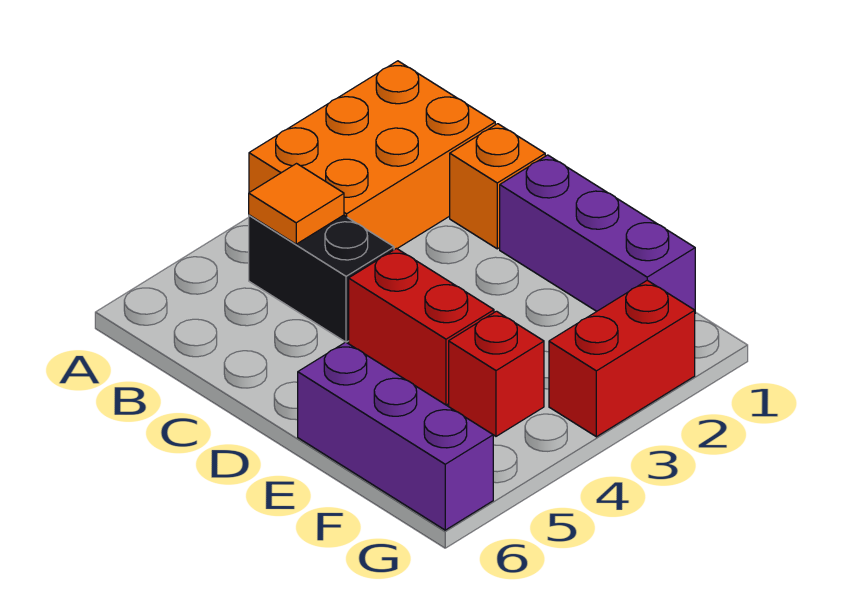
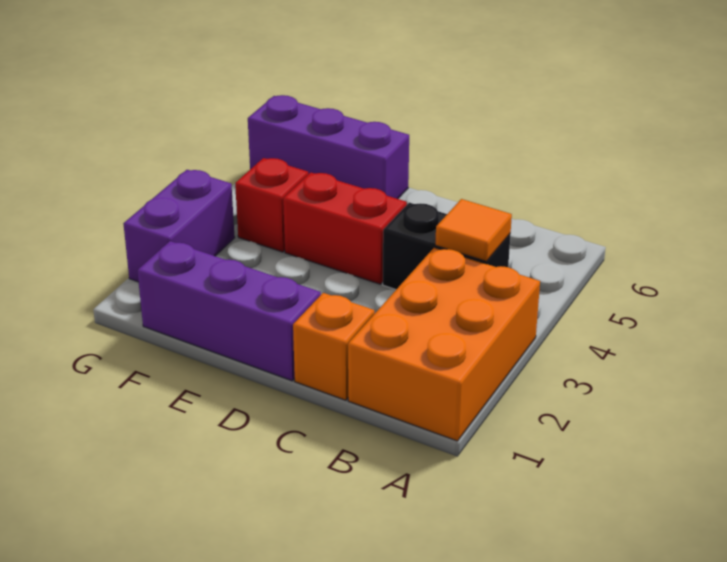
red 1x2 brick [549,280,695,437] -> purple 1x2 brick [123,170,235,282]

